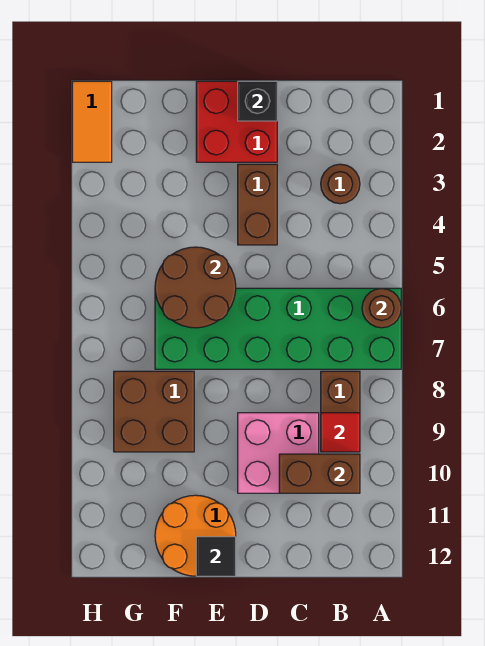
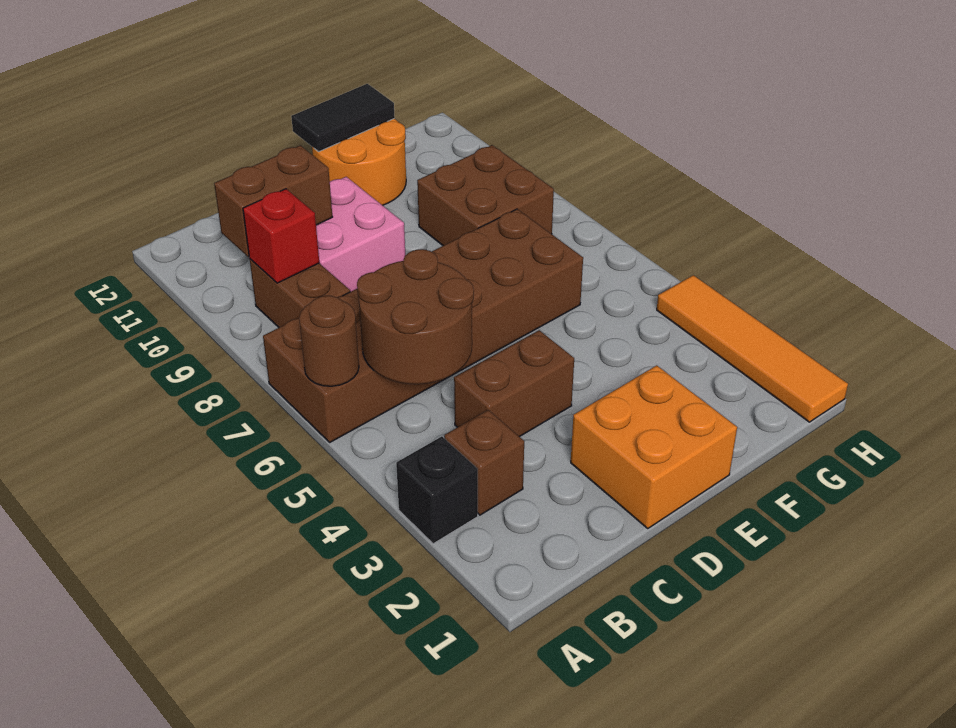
green 2x6 brick [155,288,401,369] -> brown 2x6 brick [263,209,583,442]
brown 1x1 round brick [321,164,360,204] -> brown 1x1 brick [444,410,524,515]
red 1x1 tile [321,413,360,452] -> red 1x1 brick [243,189,319,283]
red 2x2 brick [196,81,277,162] -> orange 2x2 brick [571,365,737,528]
black 1x1 brick [238,81,277,121] -> black 1x1 brick moved to [396,436,478,544]
brown 1x2 brick [238,164,277,245] -> brown 1x2 brick turned to [454,330,574,437]
brown 2x2 round brick [155,247,236,328] -> brown 2x2 round brick moved to [357,249,474,384]
black 1x1 tile [196,537,236,576] -> black 1x2 tile [291,84,395,152]
orange 1x2 tile [72,81,112,162] -> orange 1x4 tile [657,275,848,422]

